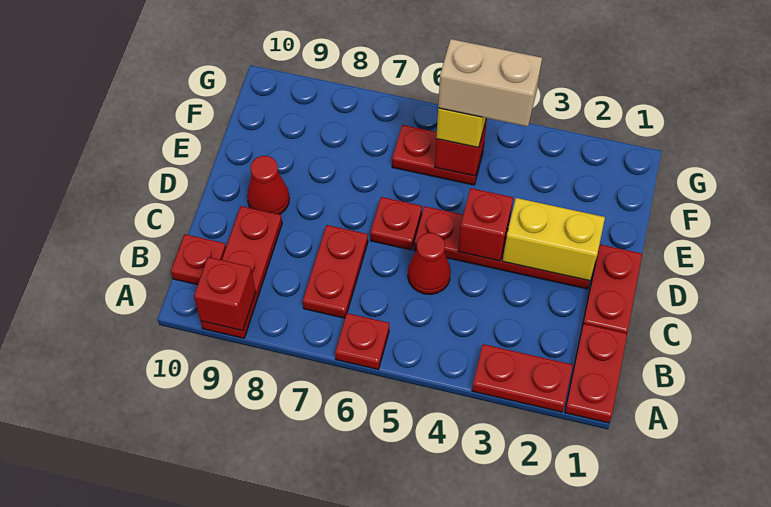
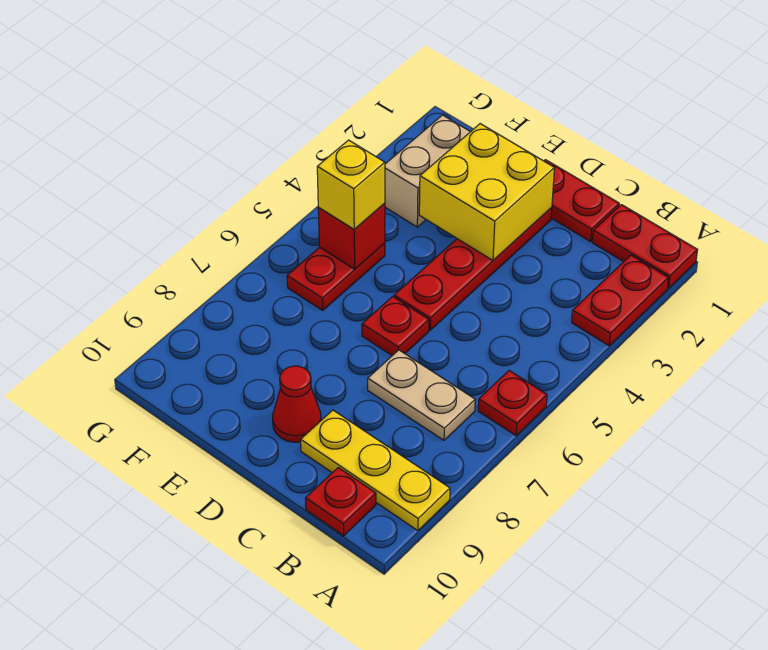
red 1x3 plate [201,206,282,338] -> yellow 1x3 plate [301,410,450,531]
red 1x1 brick [194,257,255,331] -> none
red 1x2 plate [303,225,368,318] -> tan 1x2 plate [368,350,475,440]
red 1x1 cone [408,233,451,294] -> none
yellow 1x2 brick [503,198,605,281] -> yellow 2x2 brick [419,124,554,260]
red 1x1 brick [458,188,513,261] -> none
tan 1x2 brick [438,39,542,127] -> tan 1x2 brick moved to [385,115,470,227]

